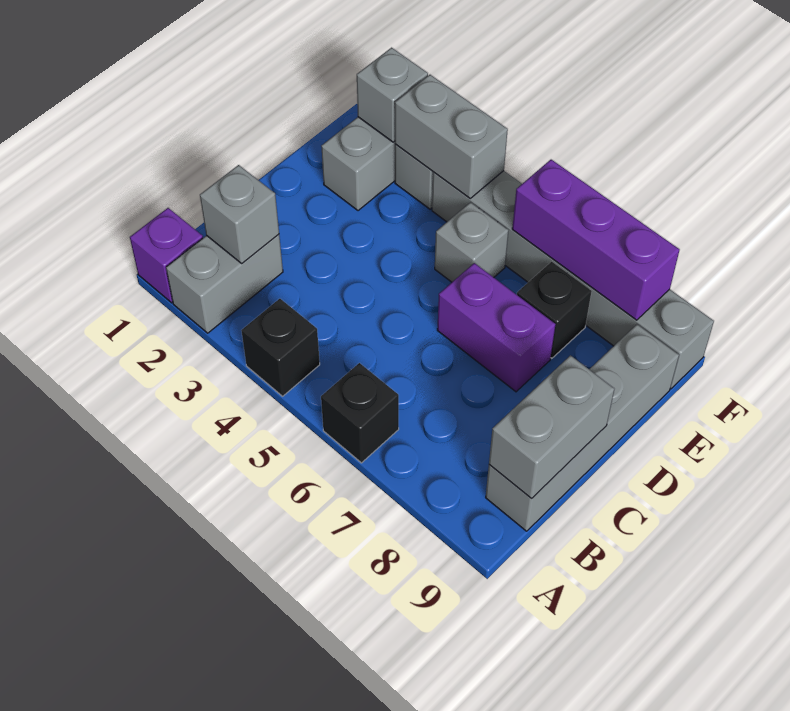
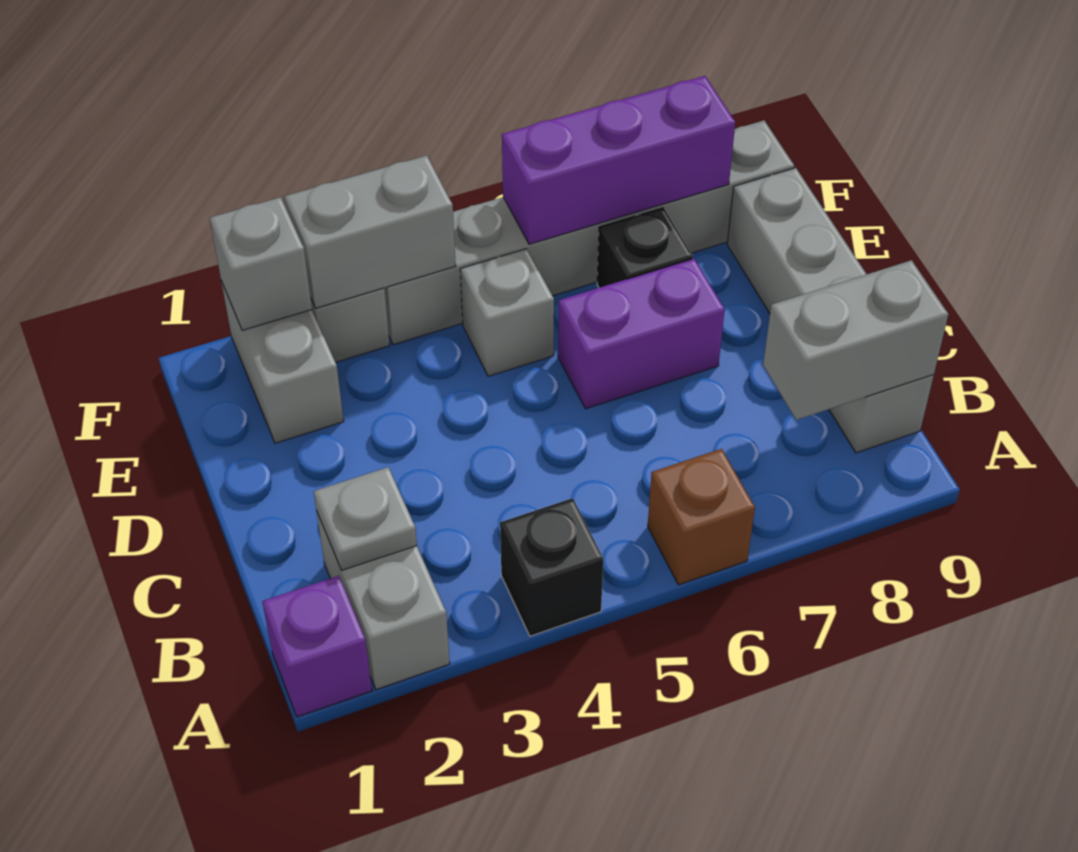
black 1x1 brick [321,363,399,463] -> brown 1x1 brick [648,449,755,585]
grey 1x1 brick [200,165,279,263] -> grey 1x1 plate [314,467,417,570]
grey 1x2 brick [489,355,614,499] -> grey 1x2 brick turned to [763,260,948,420]

